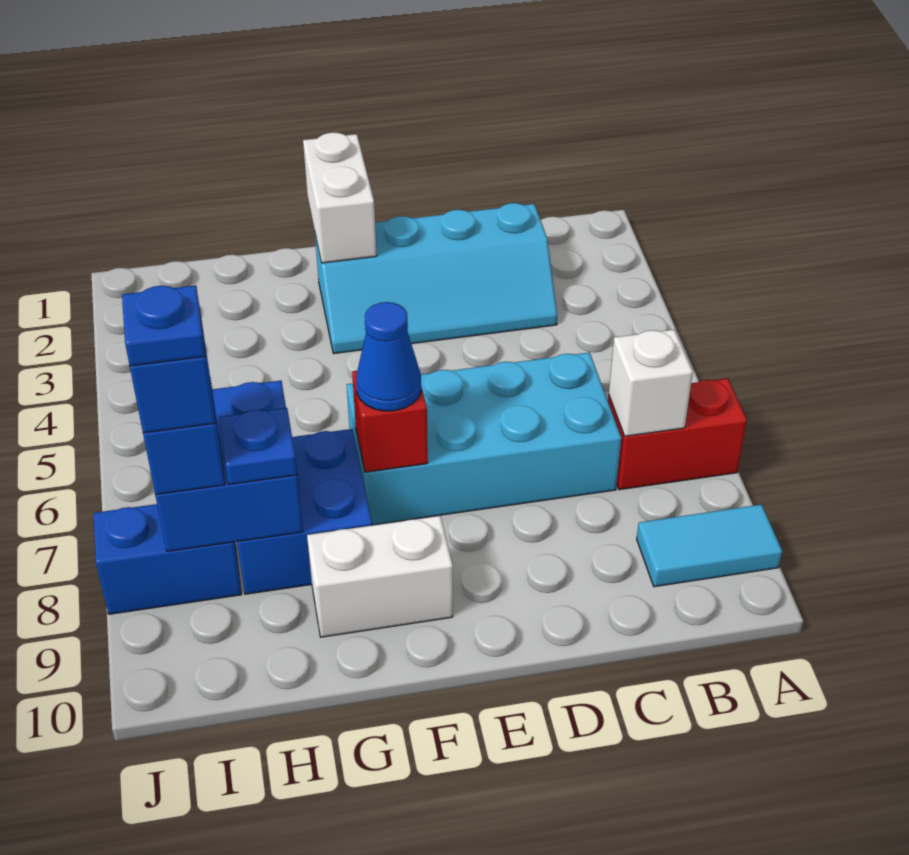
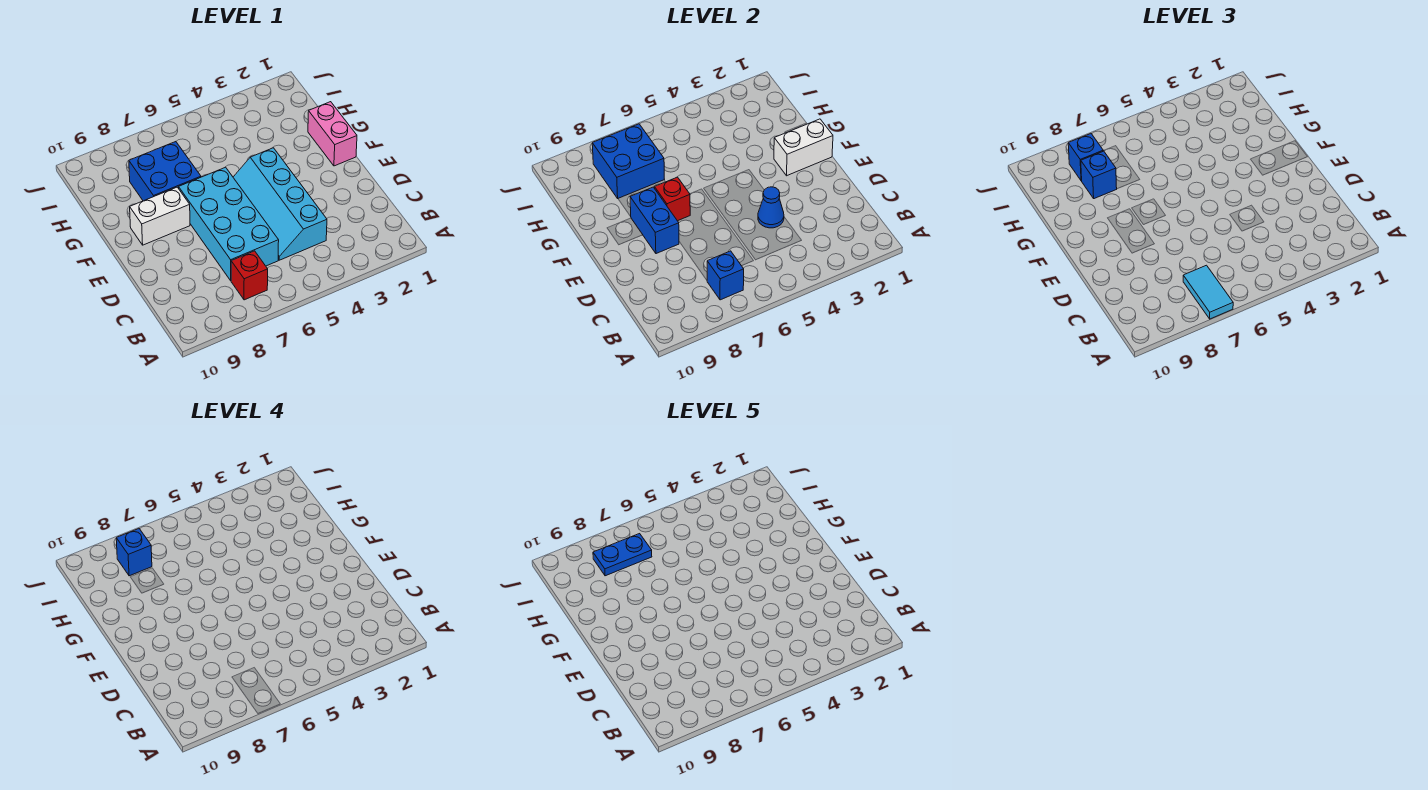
red 1x2 brick [608,378,747,490] -> red 1x1 brick [231,251,268,300]
cyan 1x2 tile [637,504,782,587] -> cyan 1x2 tile moved to [1183,265,1233,319]
white 1x1 brick [609,330,693,436] -> blue 1x1 brick [707,251,744,300]
cyan 2x4 slope [315,203,557,354] -> cyan 2x4 slope moved to [233,148,327,260]
none -> pink 1x2 brick [308,102,357,166]
blue 1x1 cone [356,302,421,411] -> blue 1x1 cone moved to [758,187,784,228]
white 1x2 brick [307,516,453,637] -> white 1x2 brick turned to [130,187,190,245]
blue 1x1 plate [220,408,297,484] -> blue 1x1 brick [1081,151,1117,199]
blue 1x2 brick [94,504,242,614] -> blue 1x2 brick moved to [630,187,679,254]
blue 1x1 plate [122,285,205,366] -> blue 1x2 plate [593,534,652,576]

